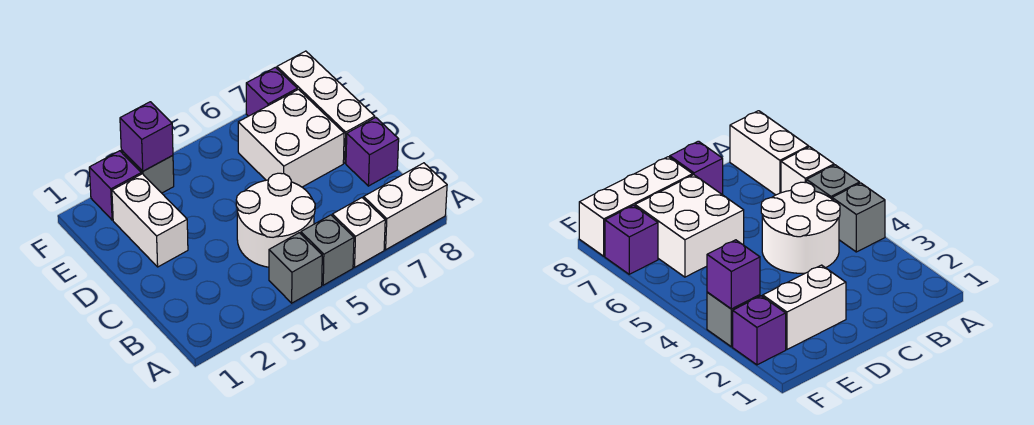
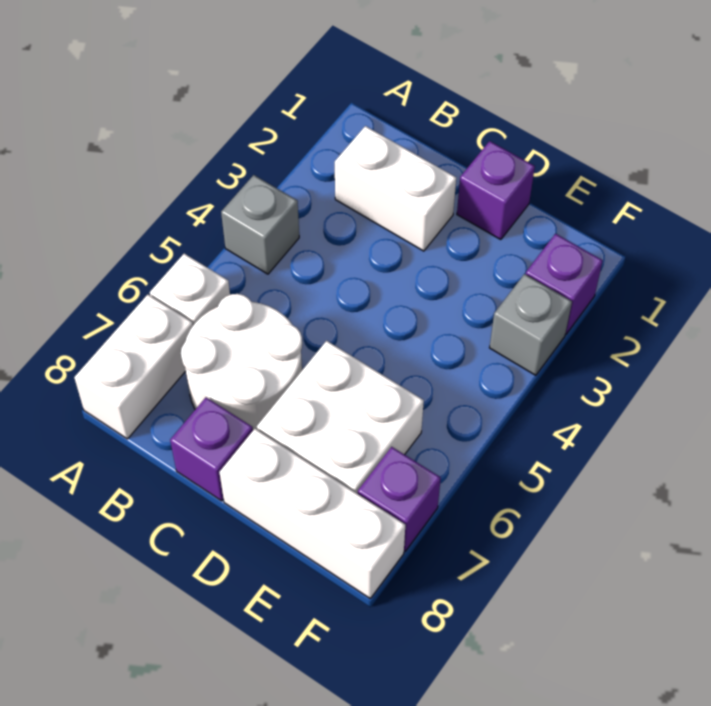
grey 1x1 brick [301,215,354,285] -> none
white 2x2 round brick [236,173,315,267] -> white 2x2 round brick moved to [181,294,302,430]
white 1x2 brick [112,174,188,267] -> white 1x2 brick moved to [335,126,456,251]
purple 1x1 brick [120,102,173,171] -> purple 1x1 brick moved to [457,141,535,240]

